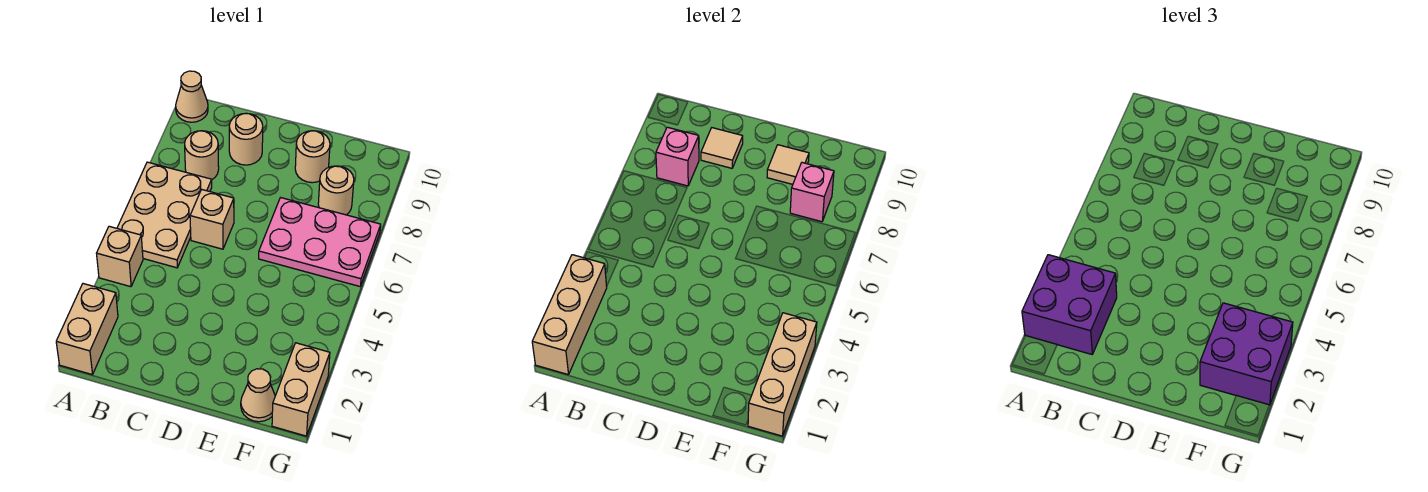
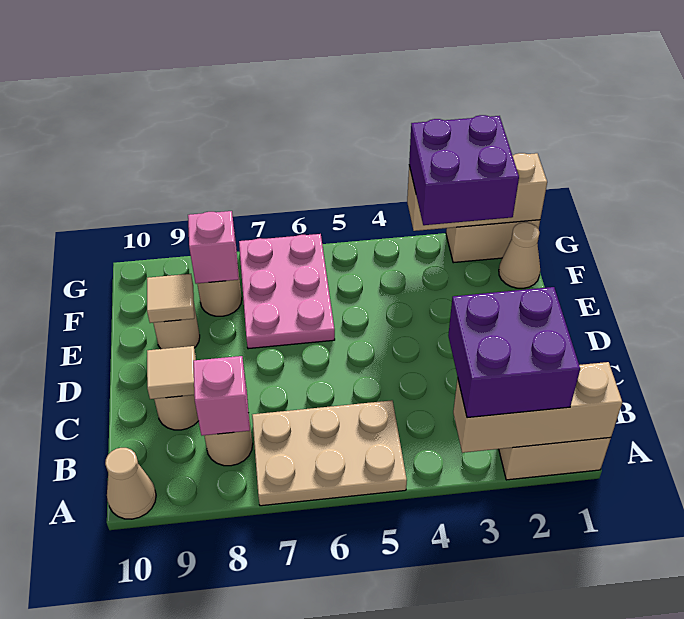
tan 1x1 brick [96,226,143,287] -> none
tan 1x1 brick [190,189,234,249] -> none

